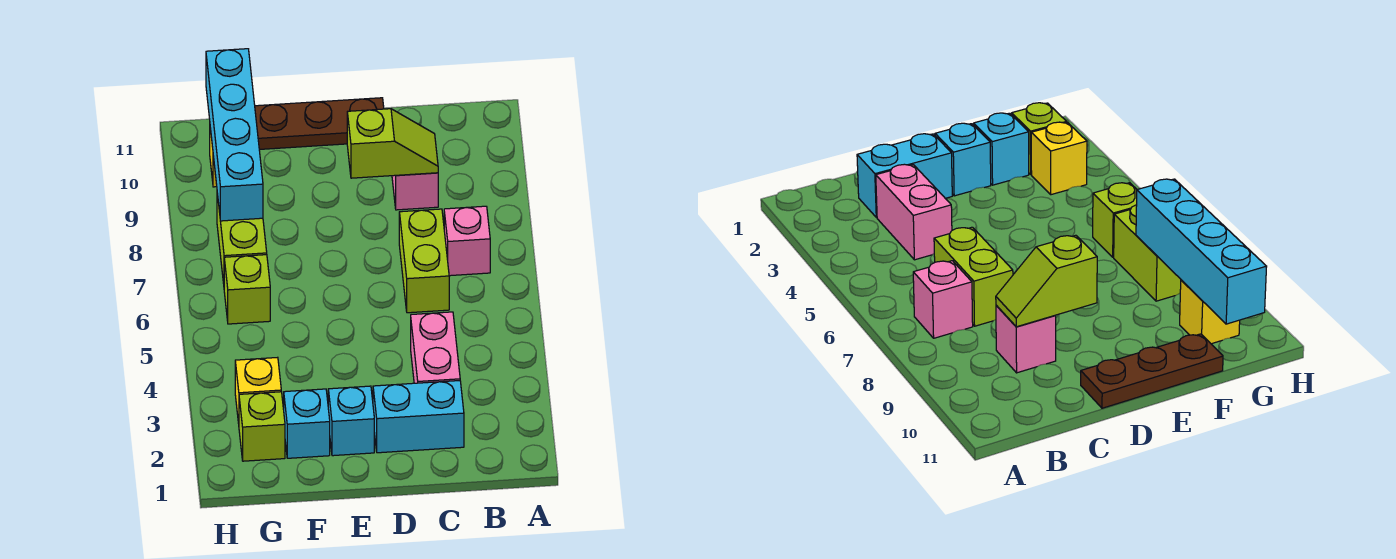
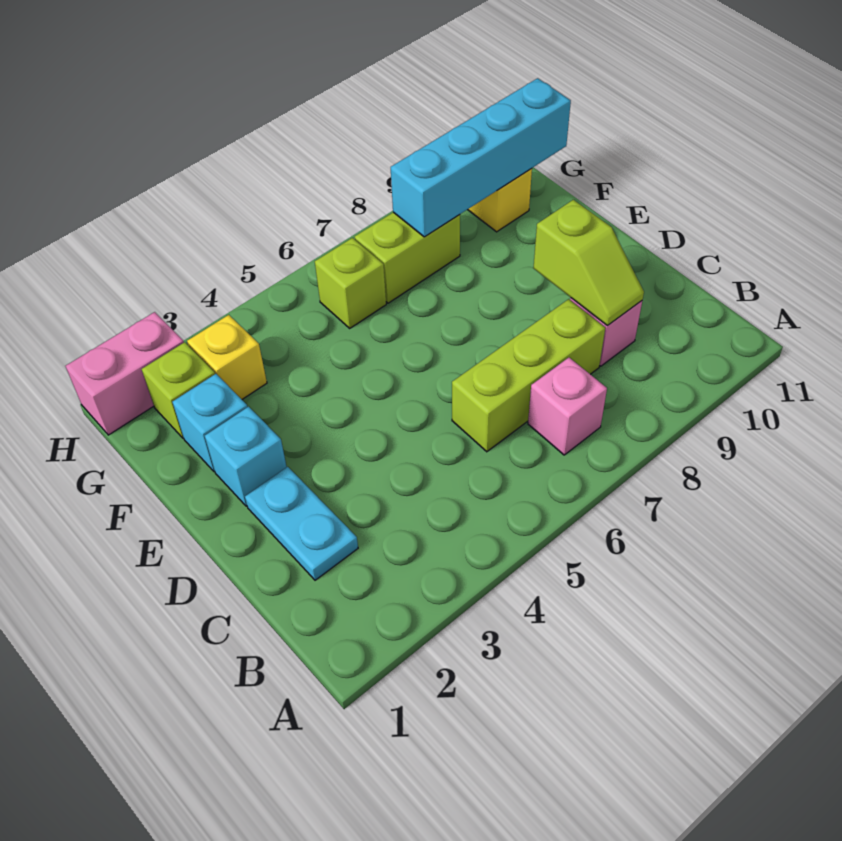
cyan 1x2 brick [373,381,464,453] -> cyan 1x2 plate [245,467,358,580]
pink 1x2 brick [411,312,460,383] -> pink 1x2 brick moved to [66,312,184,435]
lime 1x2 brick [399,209,449,313] -> lime 1x3 brick [452,299,605,452]
brown 1x3 plate [255,98,384,149] -> none

